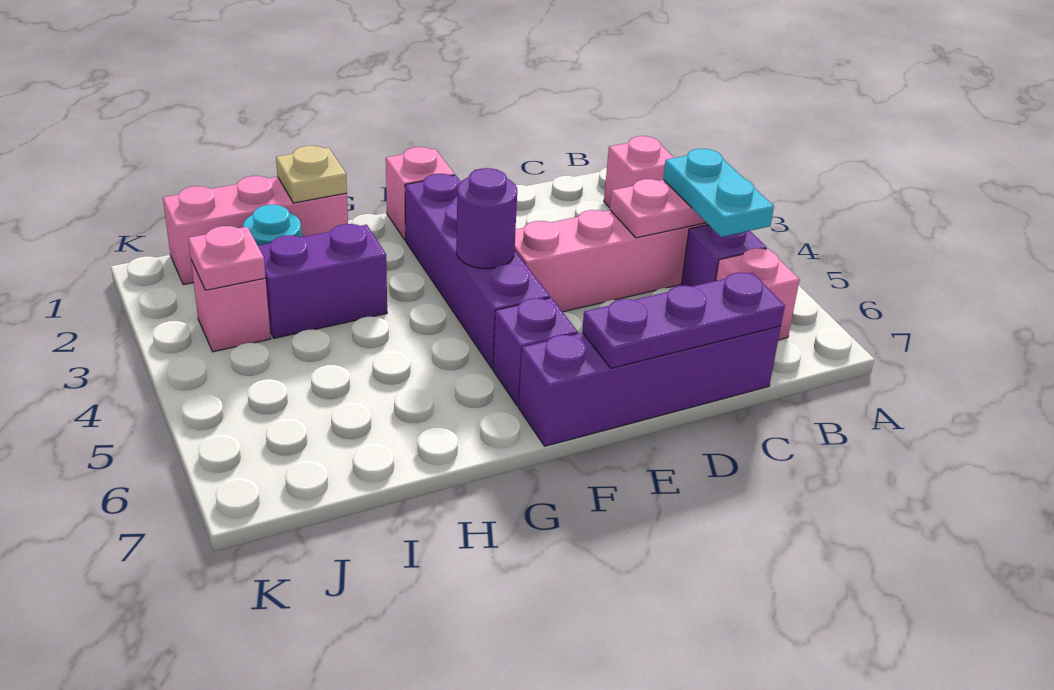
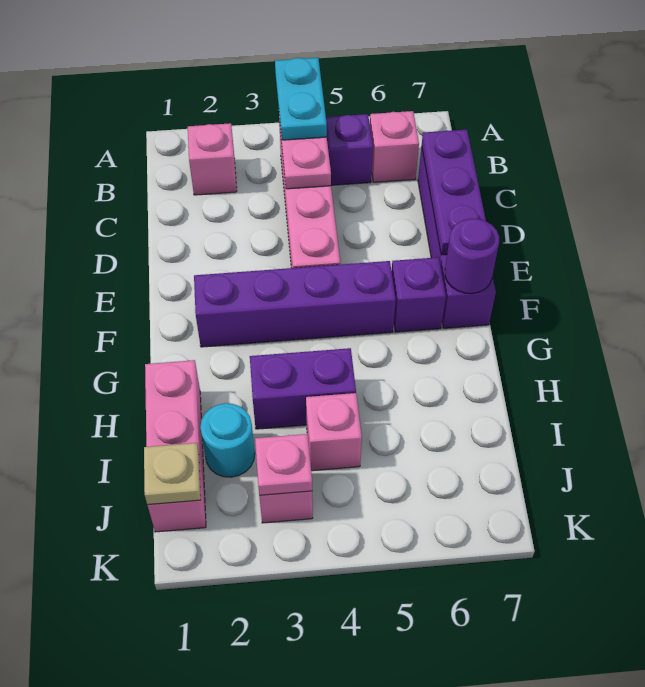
cyan 1x2 plate [663,149,774,237] -> cyan 1x2 plate turned to [275,58,327,140]
pink 1x1 brick [386,147,455,240] -> pink 1x1 brick moved to [306,393,362,471]
purple 1x1 round brick [456,168,517,269] -> purple 1x1 round brick moved to [445,219,499,294]
tan 1x1 plate [276,146,347,203] -> tan 1x1 plate moved to [144,443,201,505]
purple 1x2 brick [258,224,387,338] -> purple 1x2 brick turned to [250,348,356,429]

